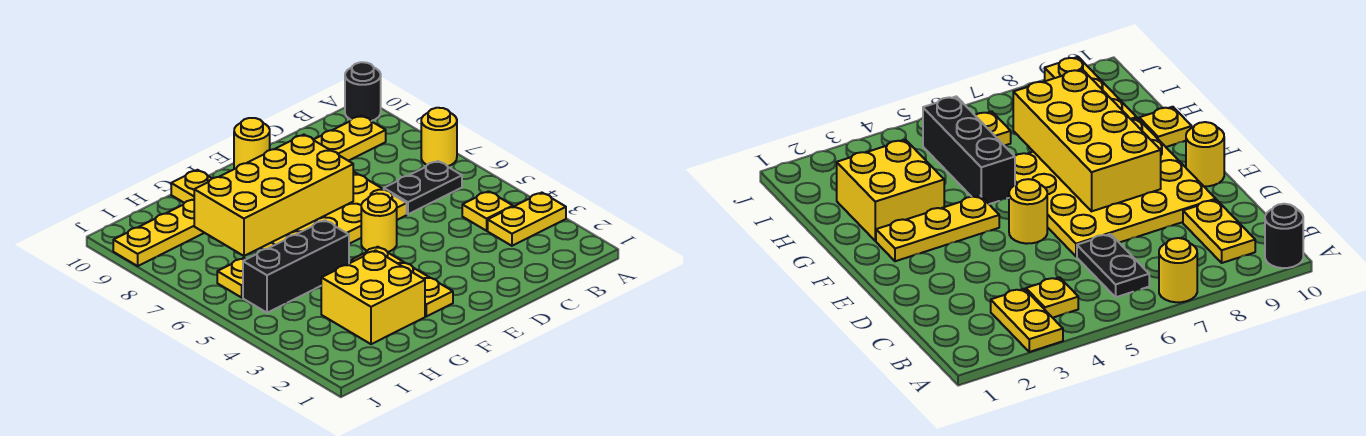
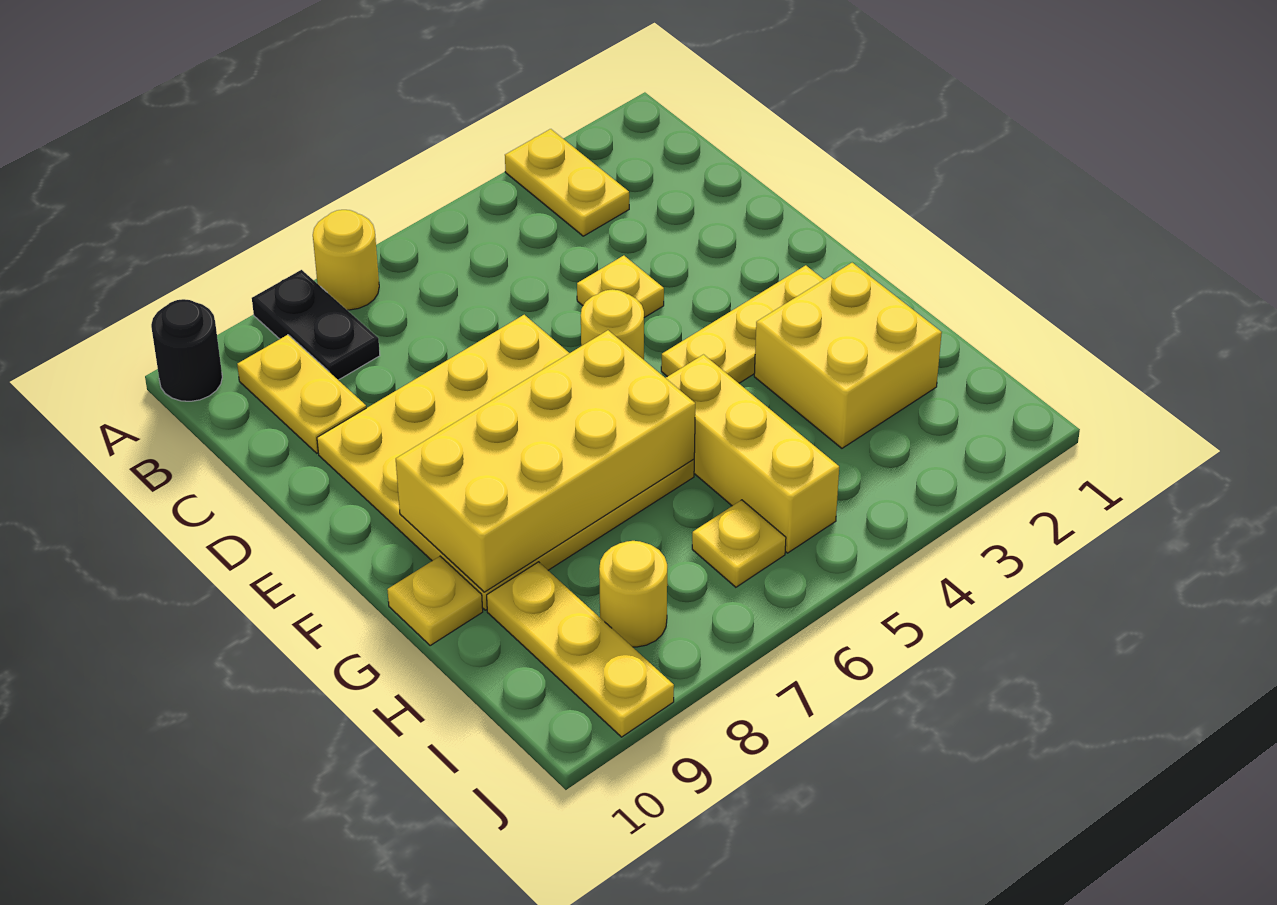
yellow 1x1 plate [462,191,513,231] -> yellow 1x1 plate moved to [577,256,664,318]
black 1x2 plate [384,161,462,214] -> black 1x2 plate moved to [252,270,380,380]
yellow 2x4 brick [194,135,353,256] -> yellow 2x4 brick turned to [396,330,695,592]
yellow 1x1 round brick [234,118,270,169] -> yellow 1x1 round brick moved to [599,541,667,647]
black 1x3 brick [243,220,349,313] -> yellow 1x3 brick [666,355,839,553]

